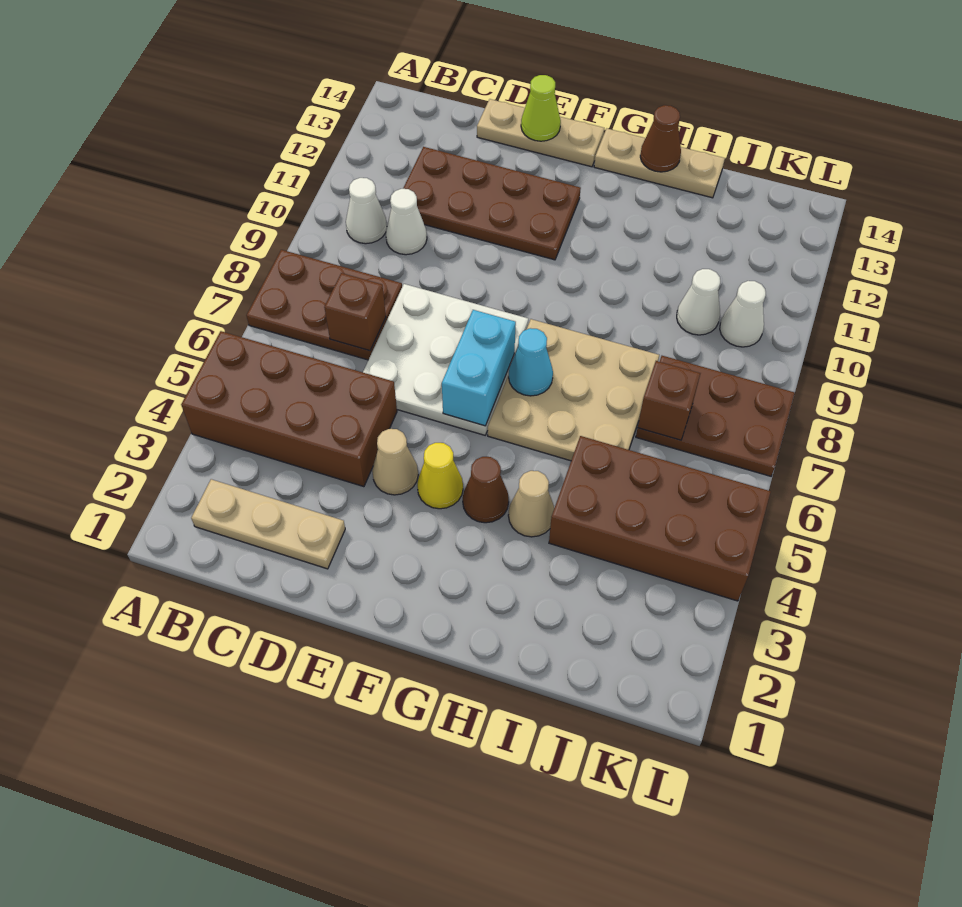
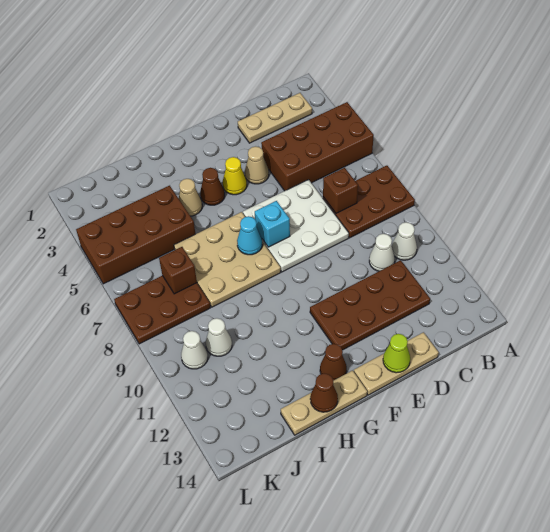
cyan 1x2 brick [442,310,516,426] -> cyan 1x1 brick [255,201,290,247]
none -> brown 1x1 cone [320,344,347,381]

